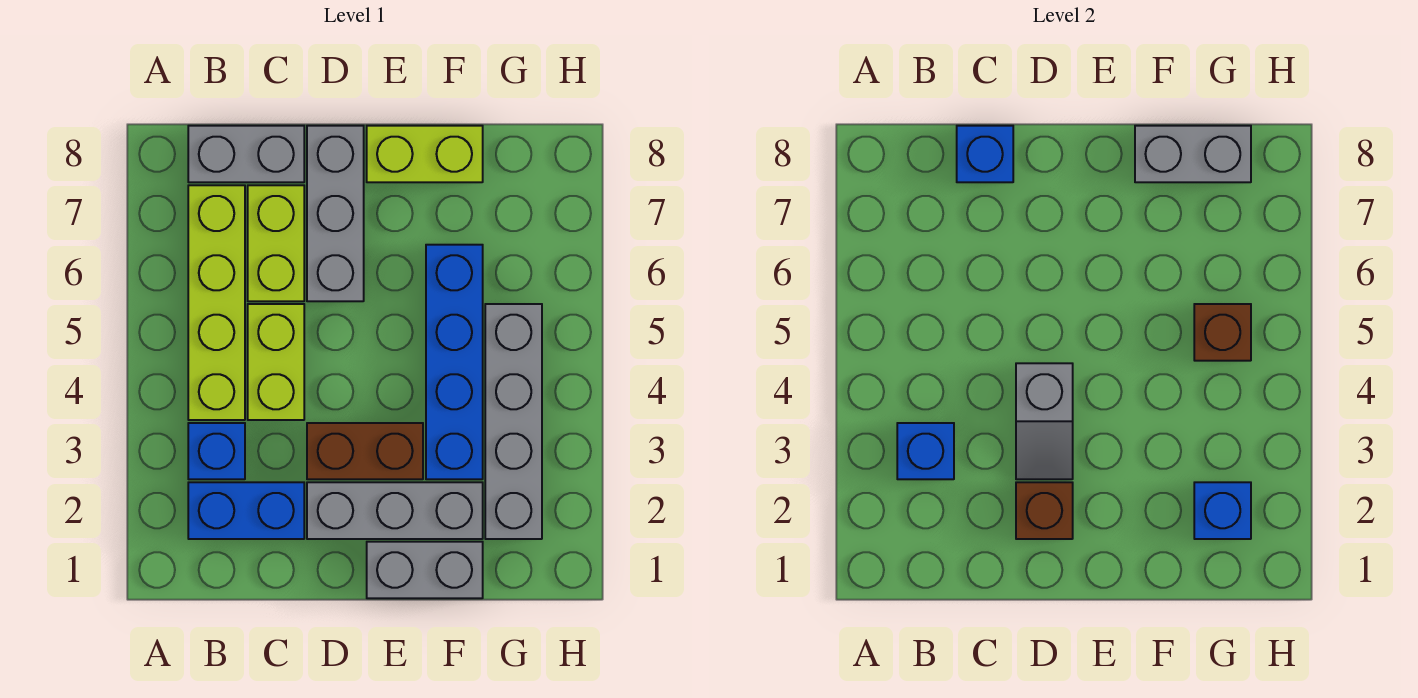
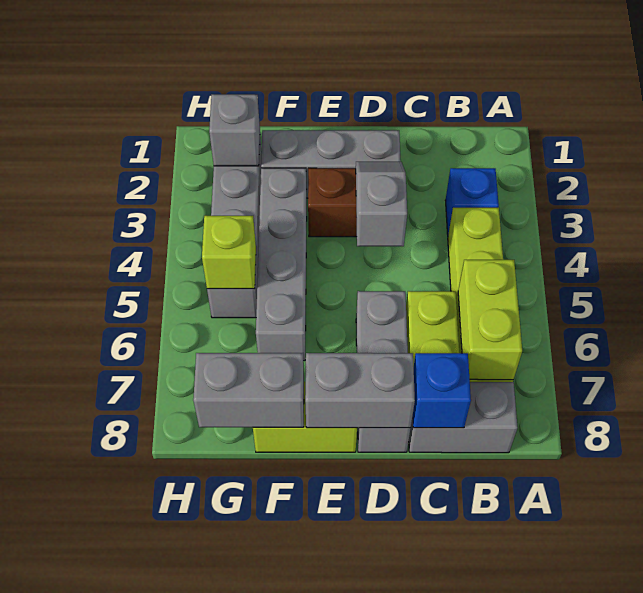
blue 1x2 brick [188,482,304,539] -> none
blue 1x1 brick [897,423,954,479] -> none
lime 1x2 brick [248,304,304,420] -> lime 1x2 brick moved to [458,260,522,380]
brown 1x1 brick [1016,482,1073,539] -> none
grey 1x2 brick [367,542,483,598] -> grey 1x2 brick moved to [305,353,415,428]
blue 1x4 brick [426,245,483,479] -> grey 1x4 brick [256,168,307,361]
blue 1x1 brick [1194,482,1251,539] -> grey 1x1 brick [209,94,260,166]
brown 1x1 brick [1194,304,1251,361] -> lime 1x1 brick [202,216,256,289]

